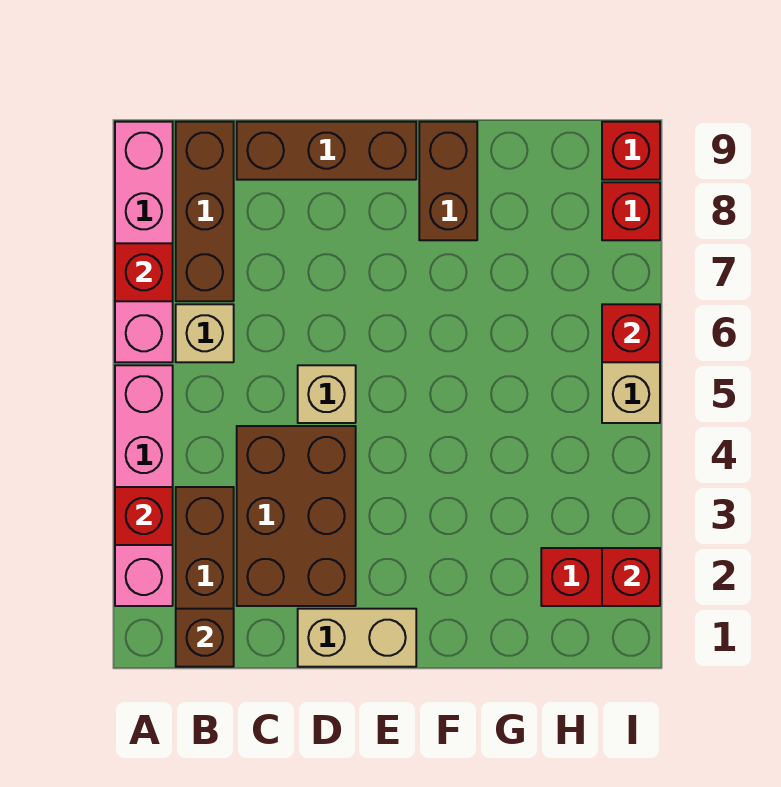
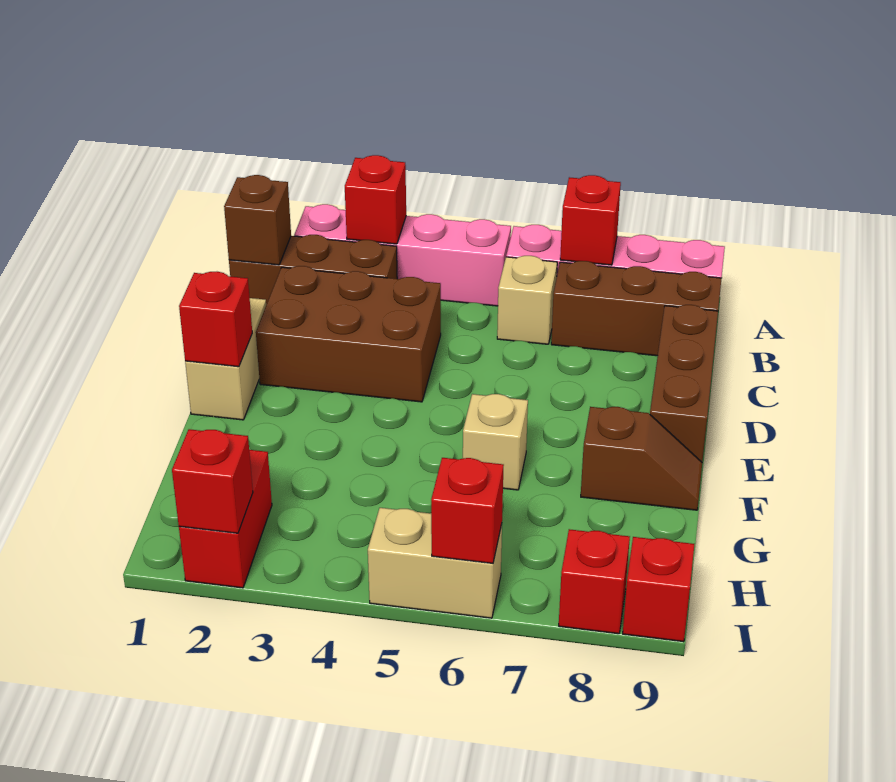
tan 1x1 brick [298,365,356,423] -> tan 1x1 brick moved to [463,394,528,490]
none -> red 1x1 brick [179,272,252,367]
brown 1x2 brick [419,122,477,240] -> brown 1x2 slope [581,407,702,510]

